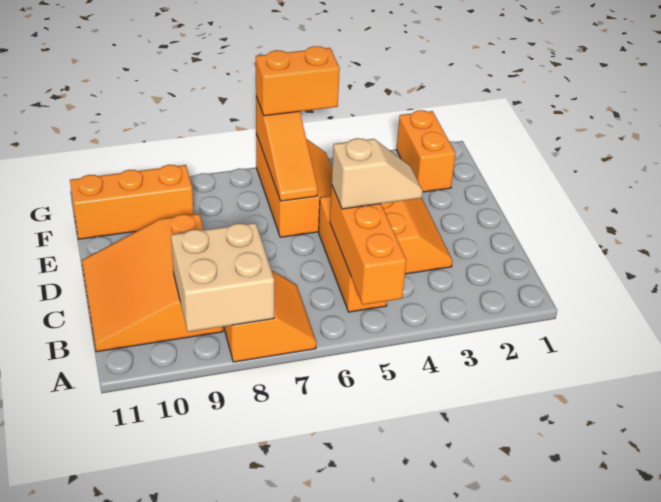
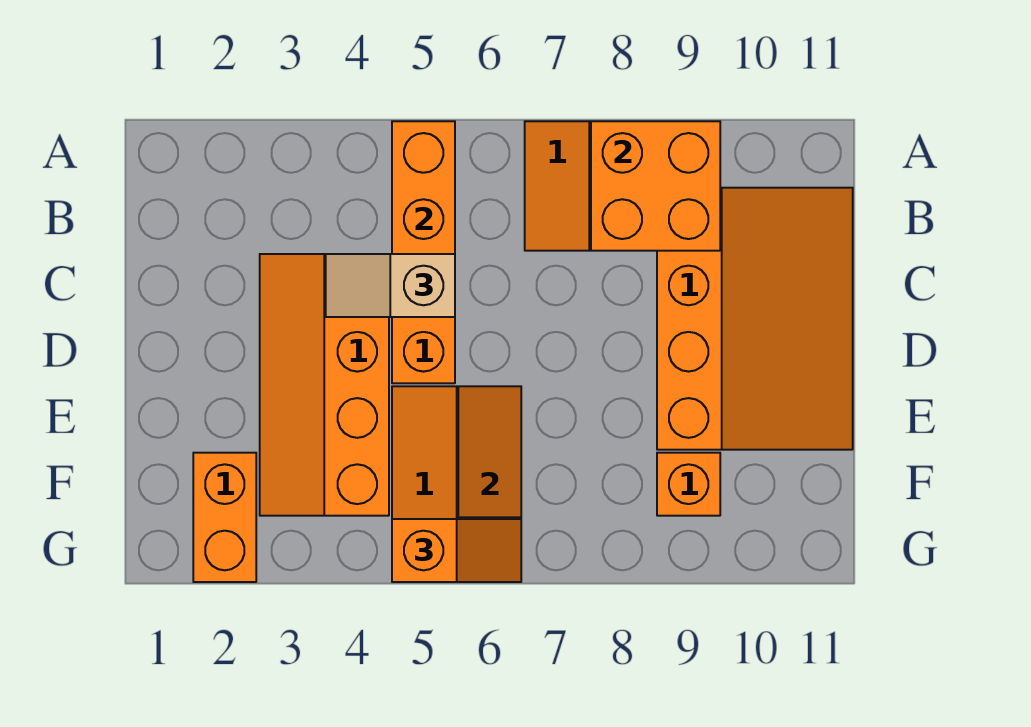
tan 2x2 brick [171,223,274,332] -> orange 2x2 brick [591,121,720,251]
orange 3x3 slope [82,214,223,352] -> orange 3x4 slope [657,188,853,450]
orange 1x3 brick [70,165,194,239] -> orange 1x1 brick [657,453,720,516]
orange 1x2 brick [256,46,340,116] -> orange 1x2 slope [392,519,521,582]

